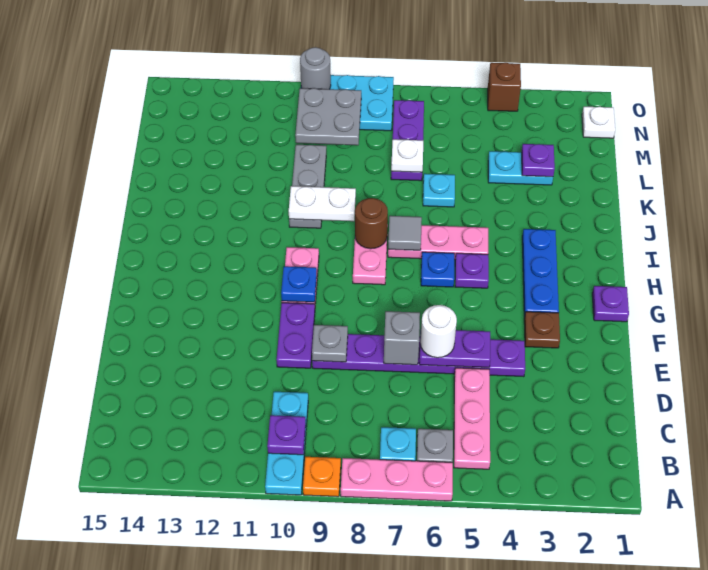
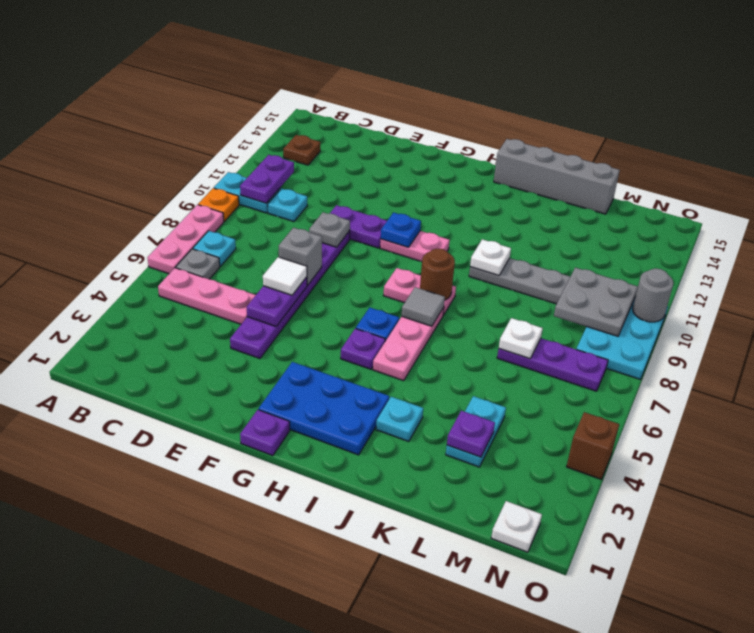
purple 1x1 plate [267,415,306,455] -> purple 1x2 plate [240,155,294,203]
white 1x1 round brick [420,305,457,358] -> white 1x1 tile [263,257,307,295]
brown 1x1 plate [524,312,560,348] -> brown 1x1 plate moved to [283,135,320,165]
blue 1x3 plate [522,229,559,318] -> blue 2x3 plate [259,362,389,455]
none -> grey 1x4 brick [494,139,620,214]
white 1x2 plate [289,186,356,221] -> white 1x1 plate [470,239,511,276]
cyan 1x1 plate [423,174,455,207] -> cyan 1x1 plate moved to [376,397,423,442]

